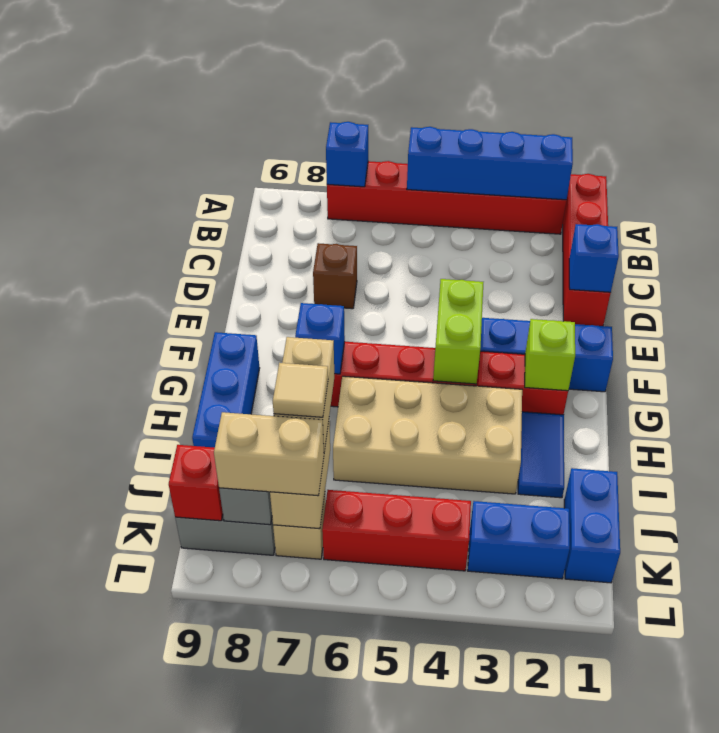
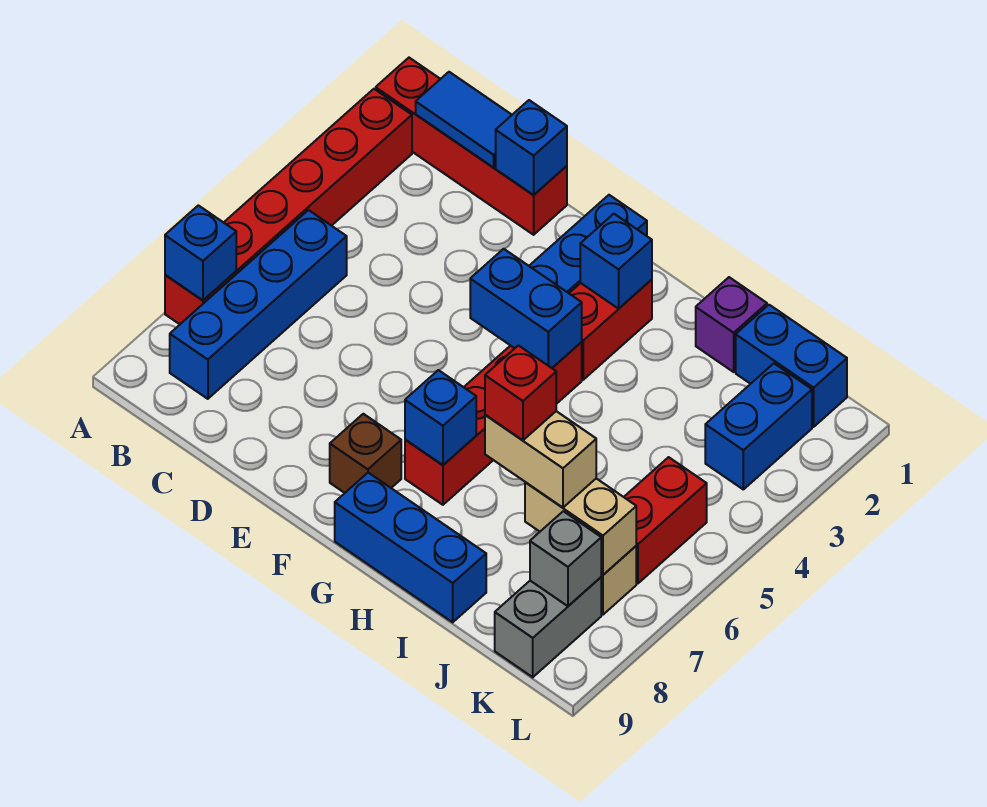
blue 1x4 brick [407,127,573,200] -> blue 1x4 brick moved to [170,210,347,399]
brown 1x1 brick [313,243,357,309] -> brown 1x1 brick moved to [330,414,401,493]
lime 1x2 brick [433,279,483,384] -> blue 1x2 brick [470,249,582,368]
lime 1x1 brick [525,319,575,391] -> blue 1x1 brick [580,214,652,309]
blue 1x2 tile [518,412,564,498] -> blue 1x2 tile moved to [416,72,512,167]
tan 2x4 brick [333,376,522,494] -> none
none -> purple 1x1 brick [696,277,767,372]
tan 1x1 tile [273,363,328,417] -> none
red 1x3 brick [322,490,471,571] -> red 1x2 brick [624,457,707,583]
tan 1x2 brick [214,412,324,496] -> none
red 1x1 brick [169,445,223,521] -> red 1x1 brick moved to [485,345,556,440]

